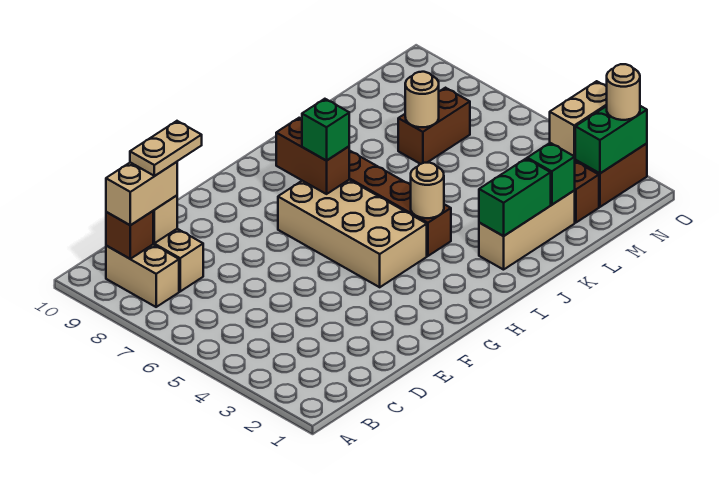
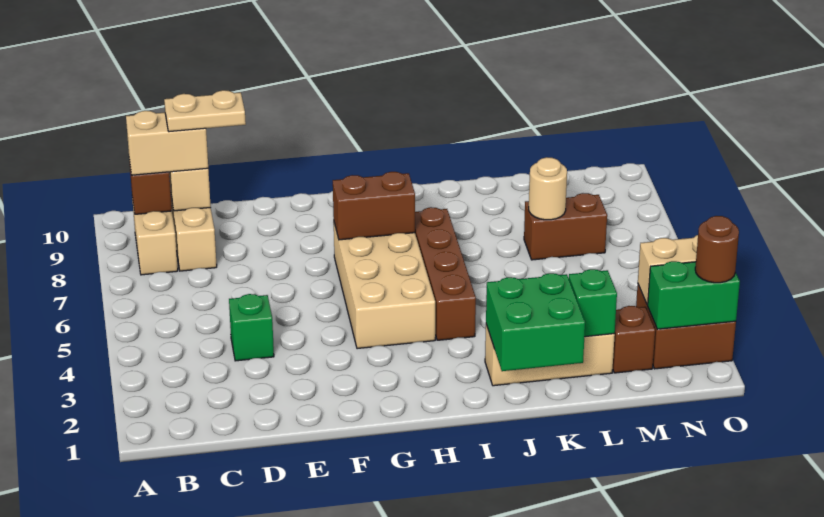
brown 1x2 brick [276,118,349,194] -> brown 1x2 brick turned to [333,172,415,240]
green 1x1 brick [302,99,349,160] -> green 1x1 brick moved to [229,294,274,361]
tan 1x1 round brick [411,163,444,218] -> none
green 1x2 brick [479,159,551,236] -> green 2x2 brick [486,273,585,371]
tan 1x1 round brick [607,64,640,120] -> brown 1x1 round brick [695,216,739,283]

